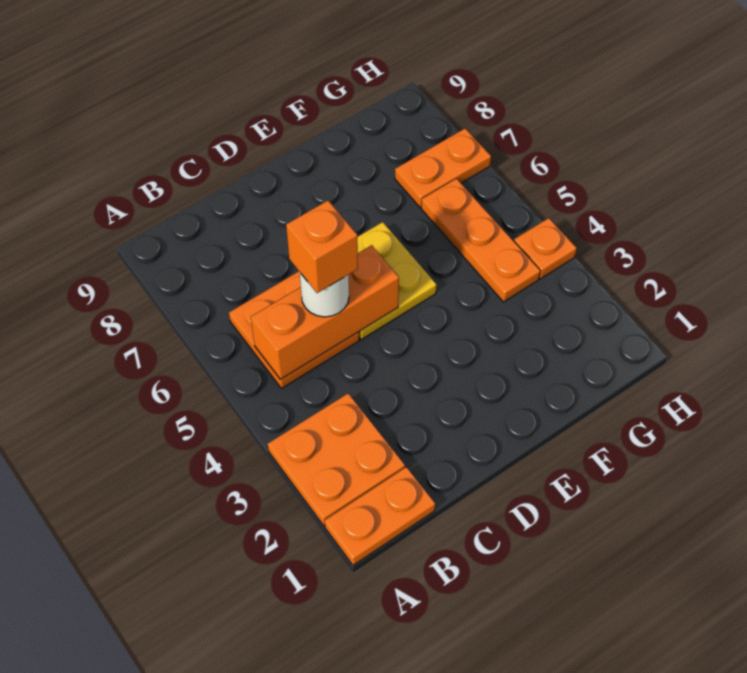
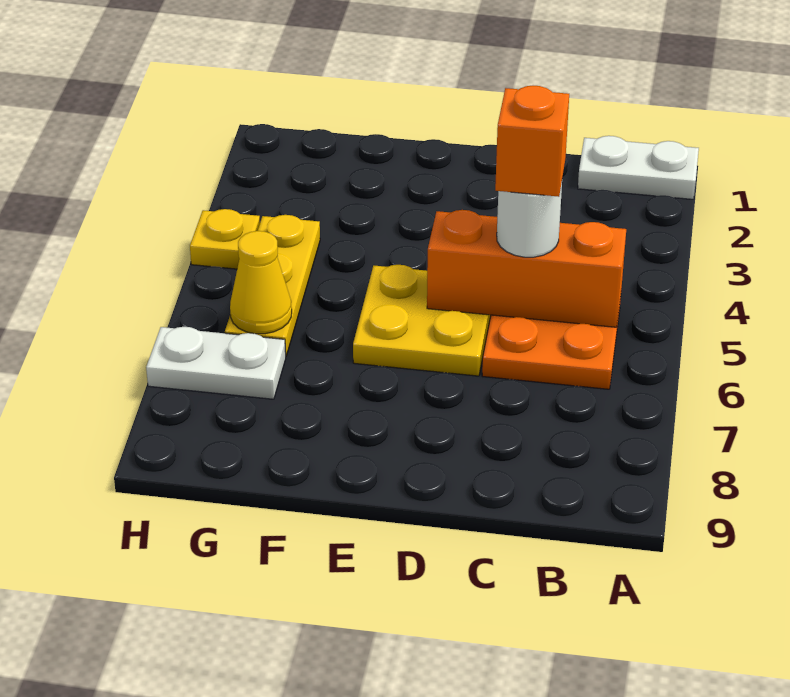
orange 1x2 plate [325,467,435,565] -> white 1x2 plate [578,136,699,199]
orange 2x2 plate [268,393,405,526] -> none
orange 1x3 plate [421,179,540,302] -> yellow 1x3 plate [225,215,320,356]
none -> yellow 1x1 cone [230,231,292,334]
orange 1x2 plate [395,128,491,207] -> white 1x2 plate [146,327,286,399]
orange 1x1 plate [514,218,577,279] -> yellow 1x1 plate [190,209,260,269]

